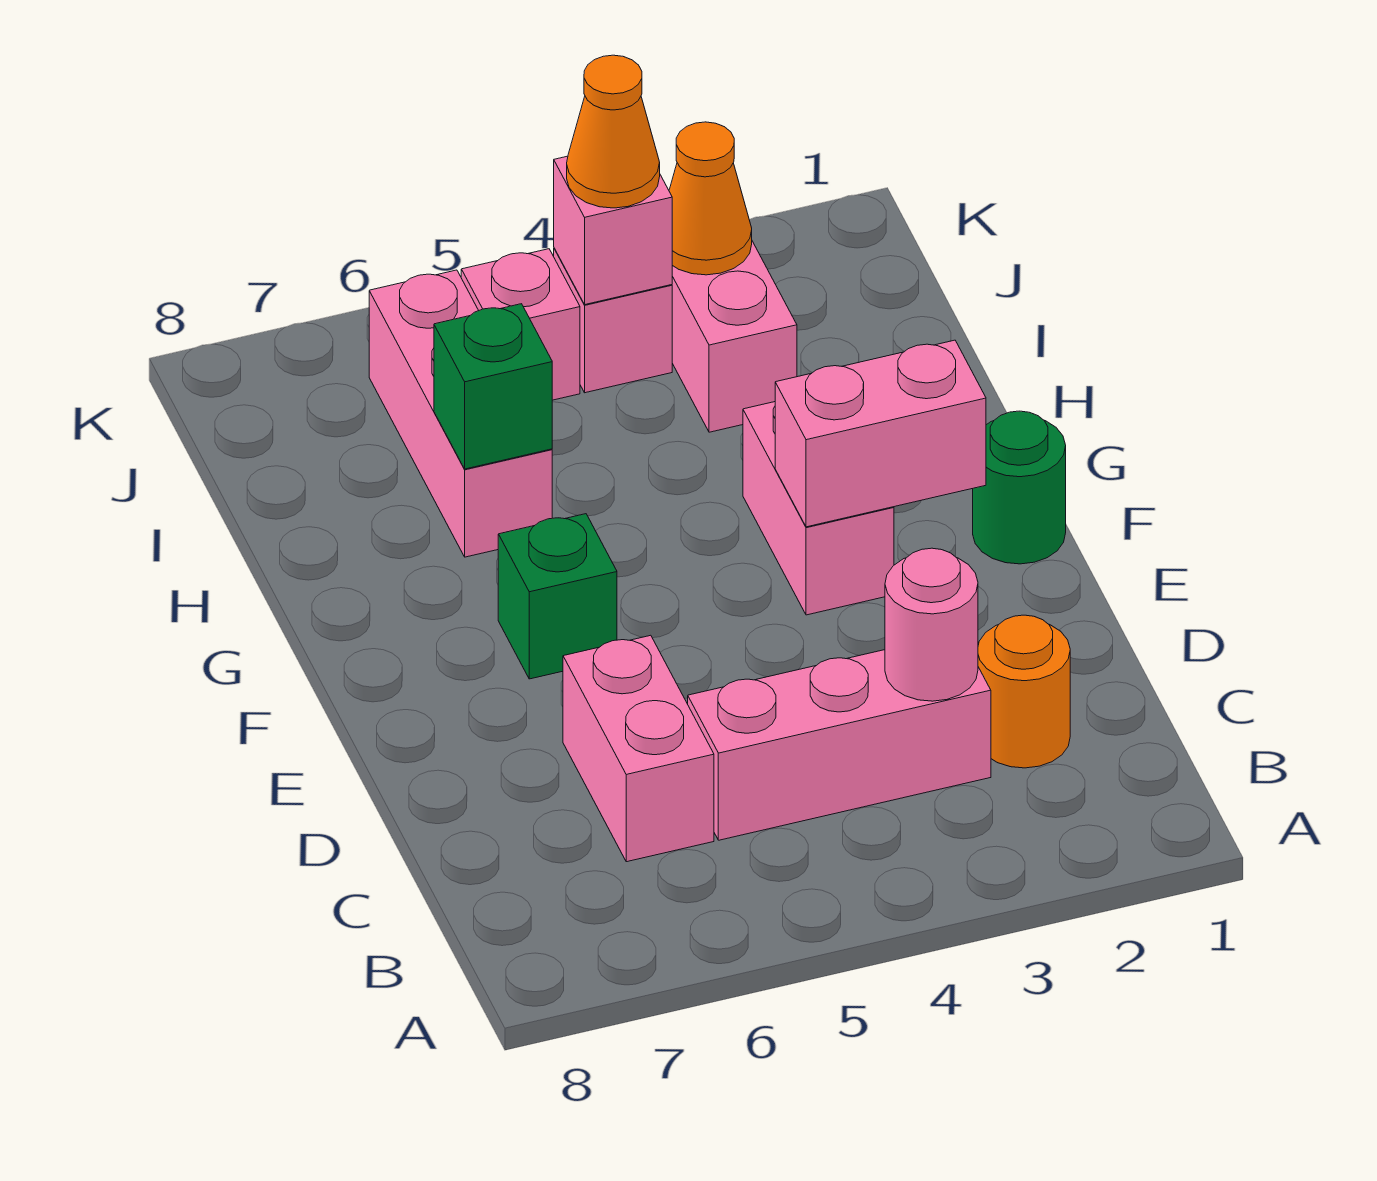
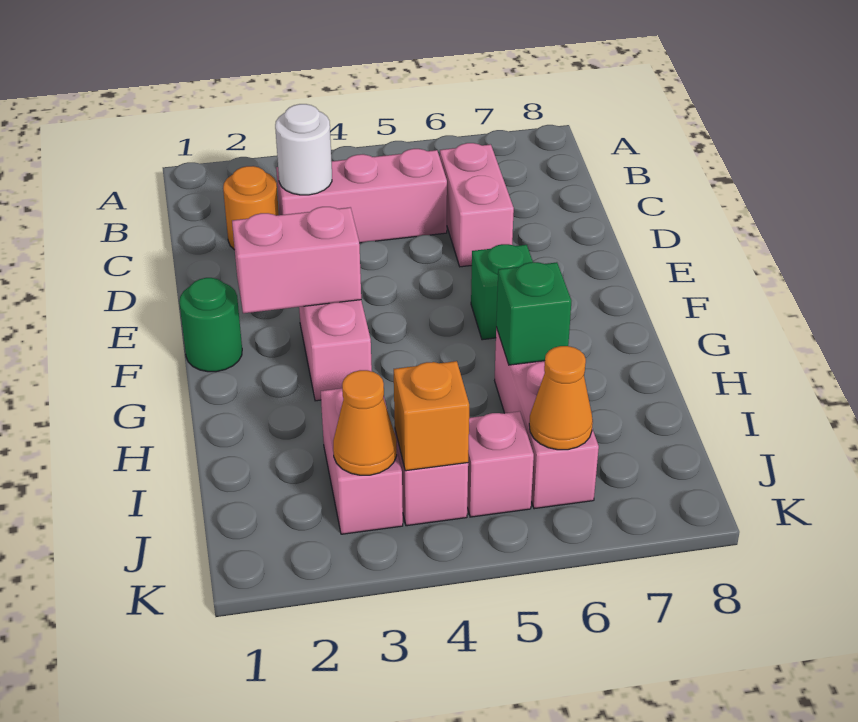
pink 1x1 round brick [885,548,978,701] -> white 1x1 round brick [275,104,332,195]
pink 1x1 brick [554,156,672,304] -> orange 1x1 brick [394,361,469,471]
orange 1x1 cone [567,55,660,208] -> orange 1x1 cone moved to [529,346,593,450]

